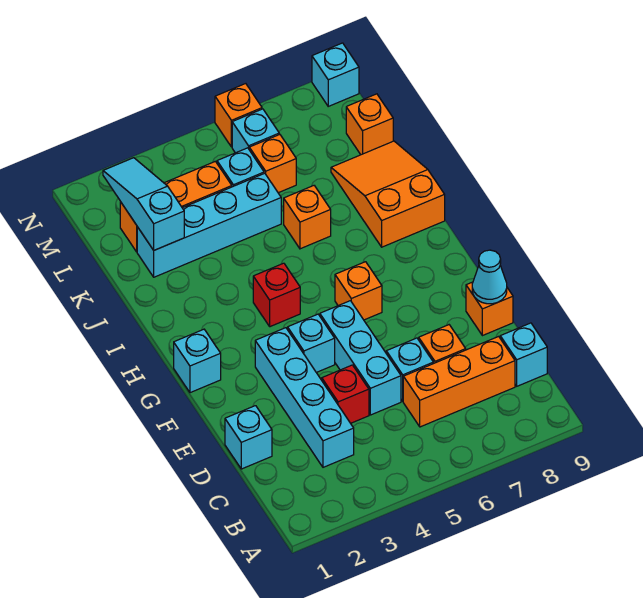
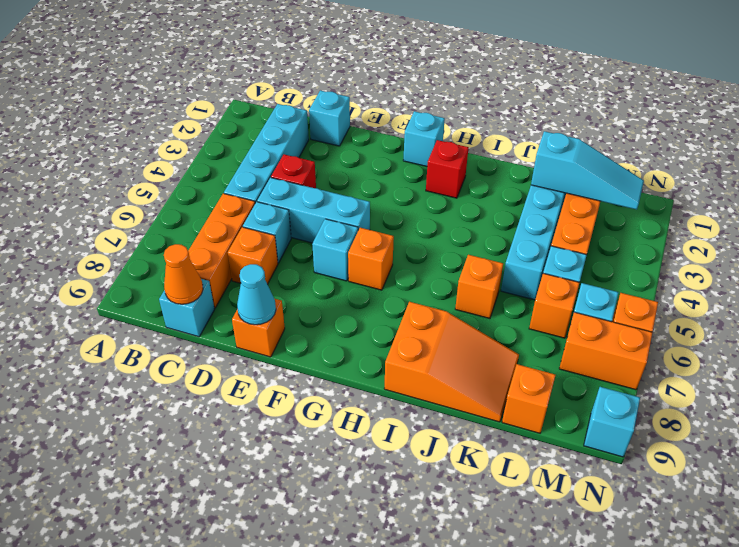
cyan 1x4 brick [255,328,354,467] -> cyan 1x4 brick turned to [224,104,309,203]
none -> orange 1x1 cone [164,244,203,304]
cyan 1x1 brick [288,314,335,373] -> cyan 1x1 brick moved to [312,219,358,281]
red 1x1 brick [253,263,300,327] -> red 1x1 brick moved to [426,140,469,198]
none -> orange 1x2 brick [559,312,652,390]

